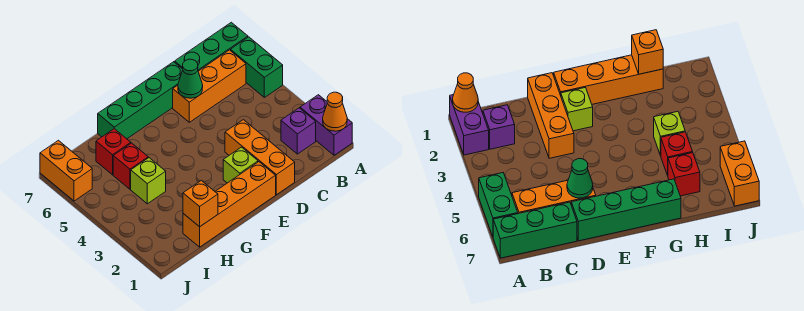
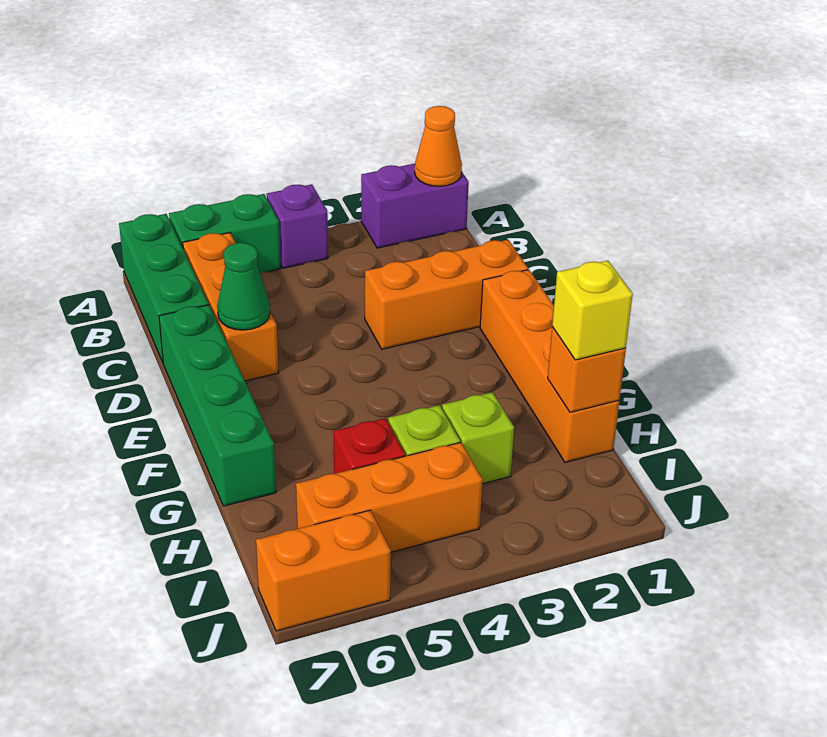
purple 1x1 brick [281,108,316,154] -> purple 1x1 brick moved to [267,184,328,268]
lime 1x1 brick [223,147,258,183] -> lime 1x1 brick moved to [442,392,514,484]
none -> yellow 1x1 brick [552,261,633,360]
red 1x1 brick [96,129,131,175] -> none
none -> orange 1x3 brick [296,442,483,552]

